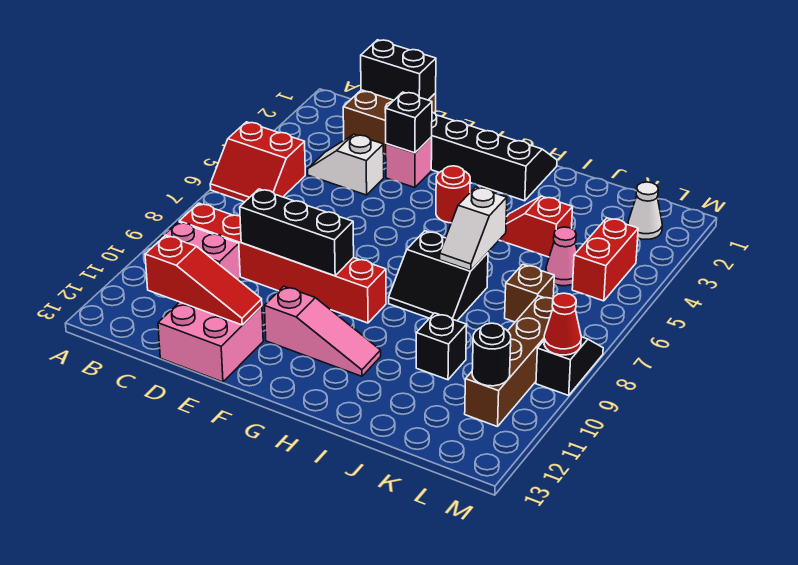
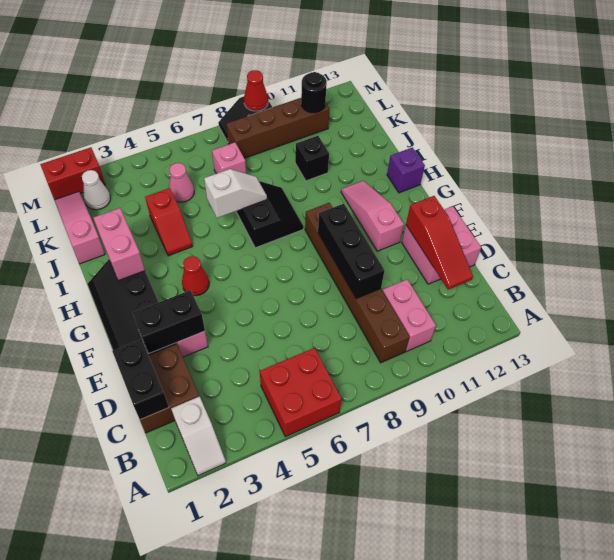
red 2x2 slope [210,122,305,202] -> red 2x2 brick [260,348,342,437]
red 1x6 brick [179,203,386,323] -> brown 1x6 brick [305,203,410,363]
white 1x2 slope [308,134,384,195] -> white 1x2 slope moved to [171,396,226,476]
red 1x3 slope [145,235,262,325] -> red 1x3 slope turned to [406,196,473,290]
black 1x1 brick [386,92,432,153] -> black 1x2 brick [133,290,205,354]
red 1x1 round brick [436,166,470,223] -> red 1x1 cone [182,256,209,296]
none -> pink 1x2 brick [93,208,145,280]
none -> purple 1x1 brick [387,148,425,193]
none -> pink 1x3 slope [55,192,105,264]
brown 1x1 brick [505,264,554,322] -> pink 1x1 brick [212,142,246,174]
red 1x2 brick [572,218,638,301] -> red 1x2 brick moved to [40,147,105,200]

